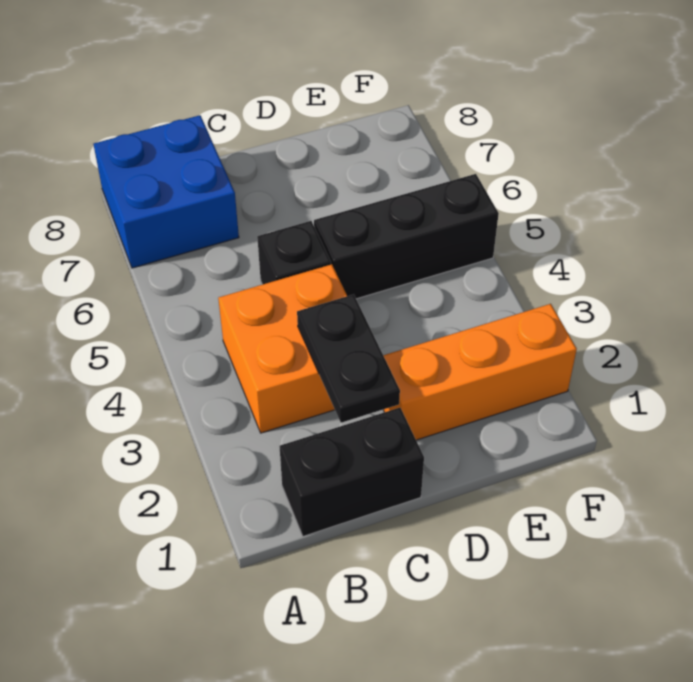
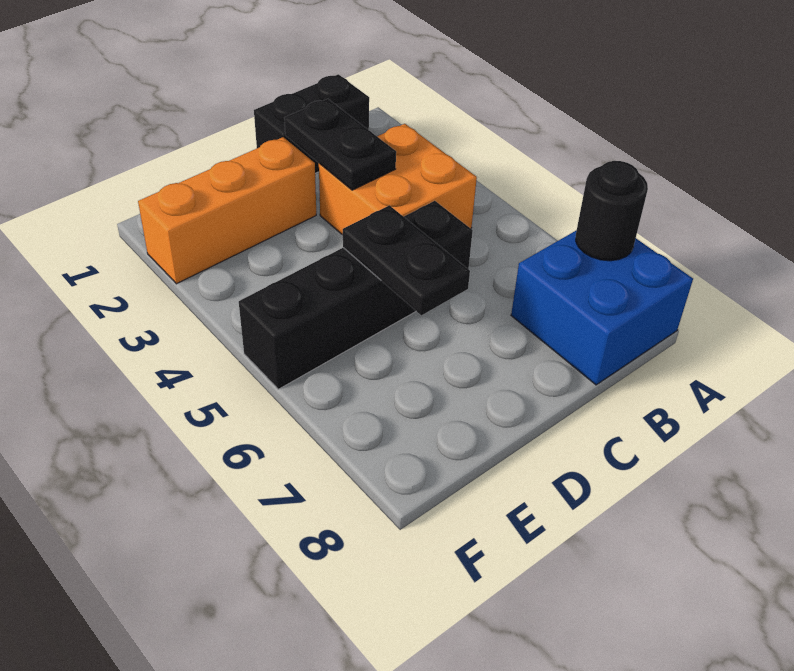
none -> black 1x1 round brick [576,161,648,261]
none -> black 1x2 plate [343,205,470,315]

